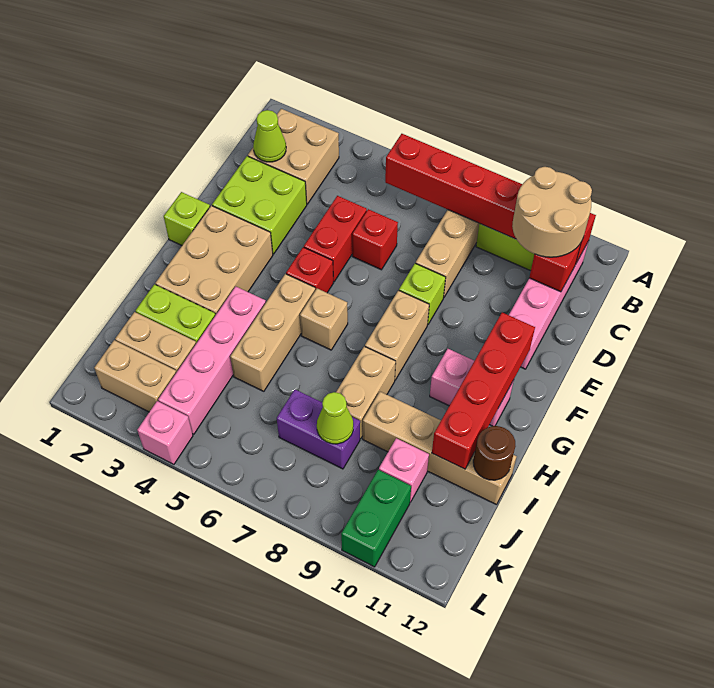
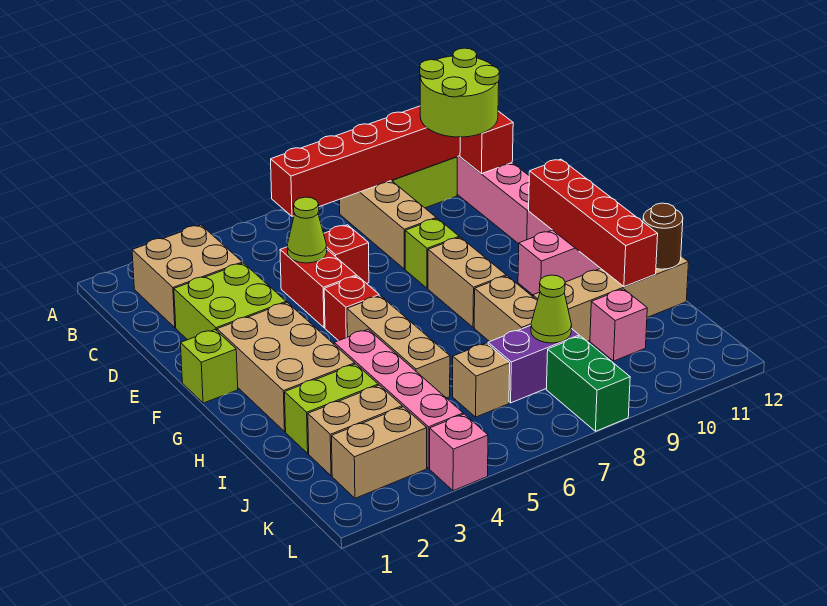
tan 2x2 round brick [512,167,592,257] -> lime 2x2 round brick [420,48,500,137]
lime 1x1 cone [253,110,286,162] -> lime 1x1 cone moved to [287,197,327,263]
tan 1x1 brick [300,289,348,350] -> tan 1x1 brick moved to [453,343,510,417]
green 1x2 brick [341,470,411,567] -> green 1x2 brick moved to [546,336,630,431]

